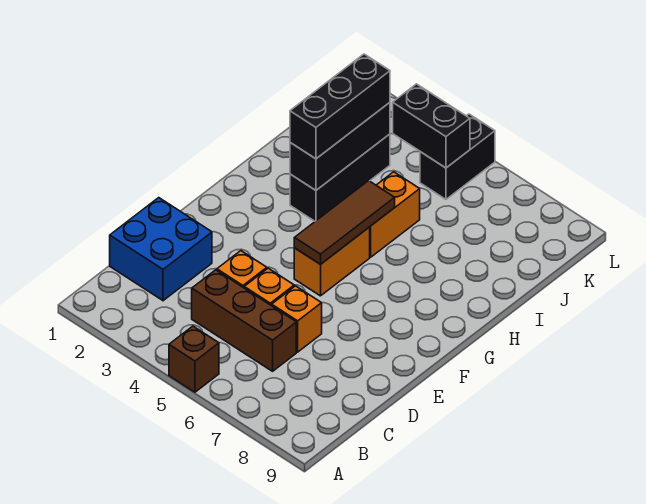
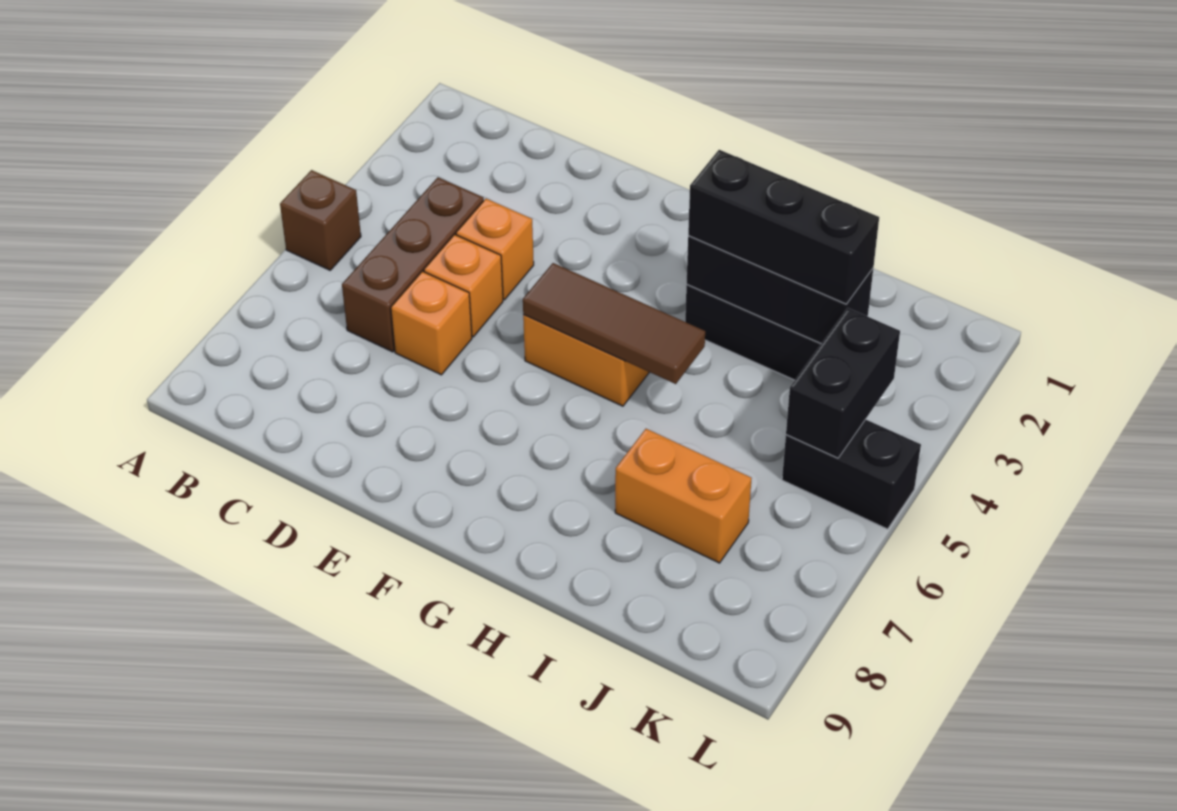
blue 2x2 brick [110,198,212,301] -> none
orange 1x2 brick [370,172,420,257] -> orange 1x2 brick moved to [615,429,752,563]

